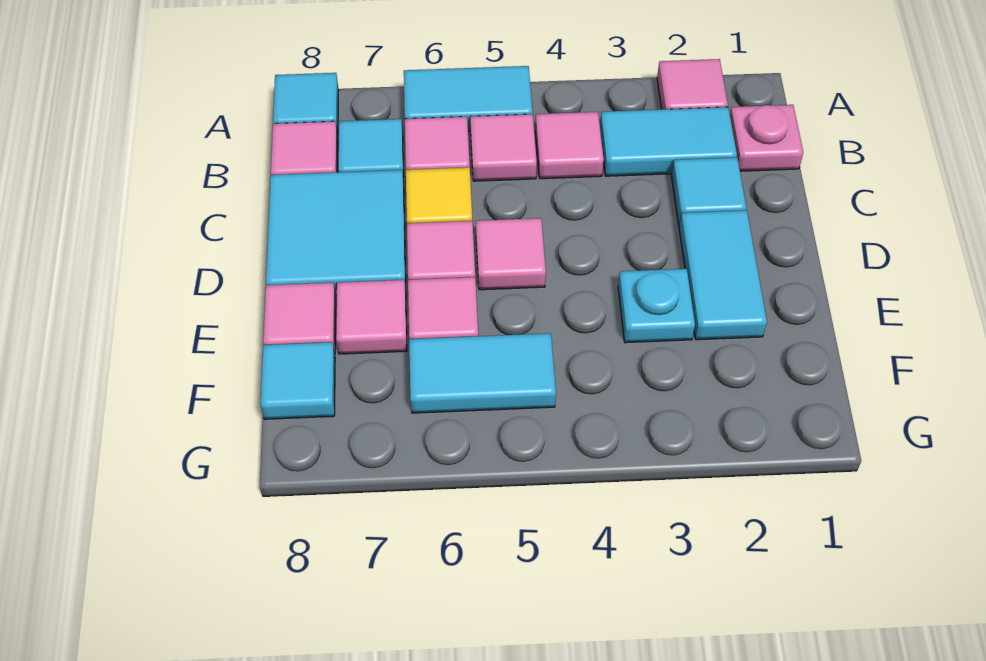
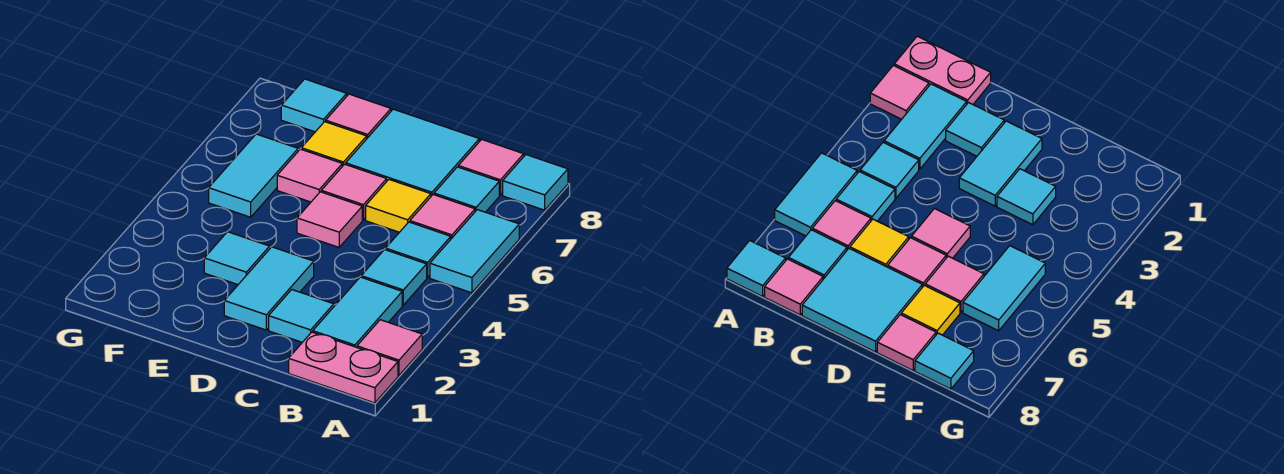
pink 1x1 plate [730,105,803,171] -> pink 1x2 plate [289,332,398,403]
pink 1x1 tile [535,112,604,179] -> cyan 1x1 tile [361,249,427,305]
pink 1x1 tile [470,114,537,181] -> cyan 1x1 tile [386,222,451,278]
cyan 1x2 tile [679,210,767,340] -> cyan 1x2 tile turned to [224,247,314,330]
cyan 1x1 plate [618,269,695,343] -> cyan 1x1 tile [204,232,270,285]
pink 1x1 tile [336,280,407,354] -> yellow 1x1 tile [301,122,367,166]

